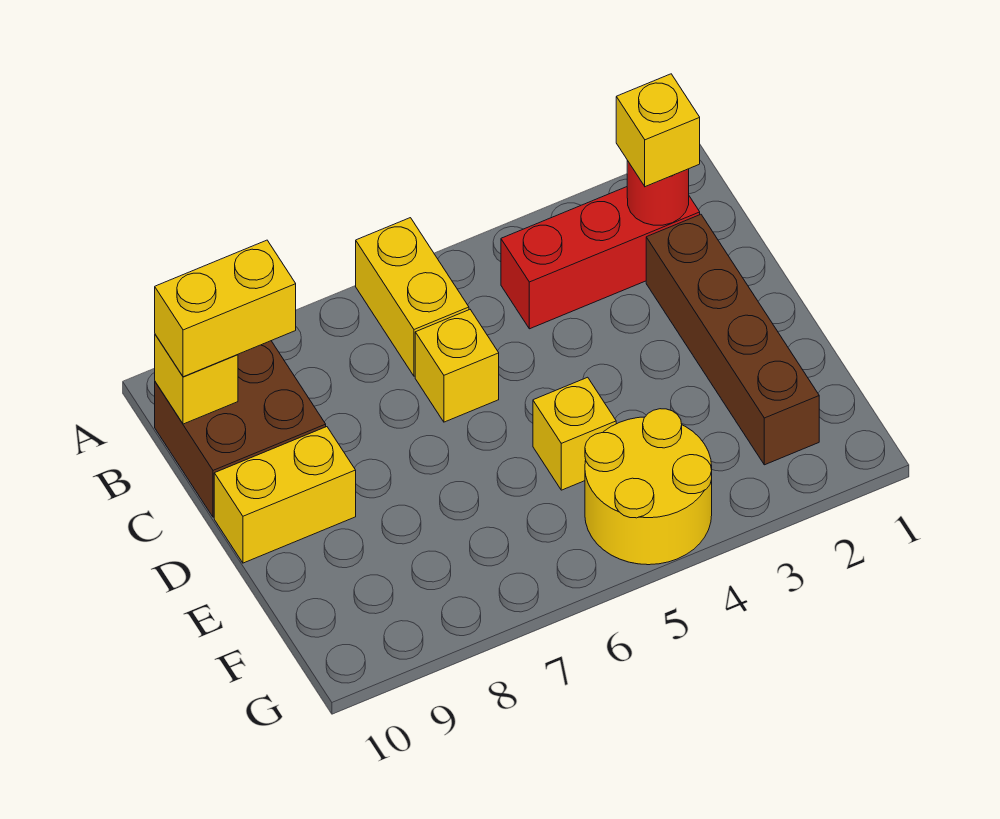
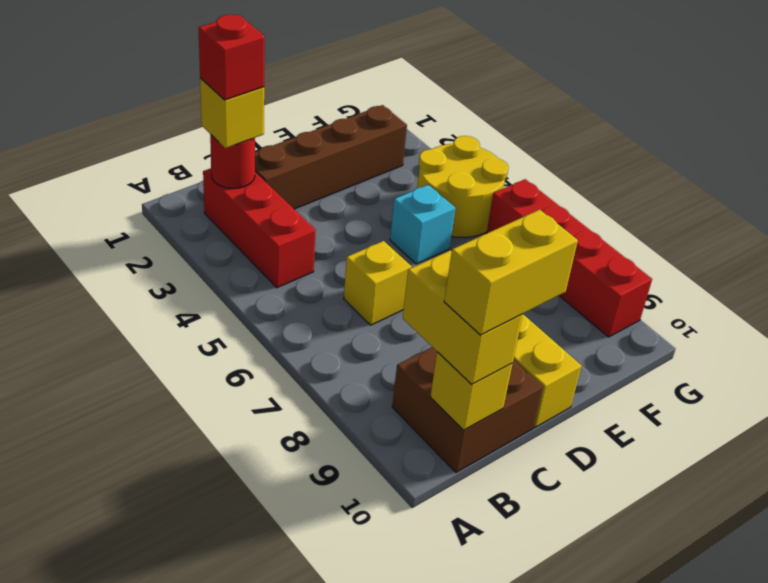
yellow 1x2 brick [356,218,469,376] -> yellow 1x2 brick moved to [444,210,578,335]
none -> red 1x1 brick [198,15,265,100]
yellow 1x1 brick [533,377,616,490] -> cyan 1x1 brick [390,185,455,264]
none -> red 1x4 brick [487,179,652,337]

